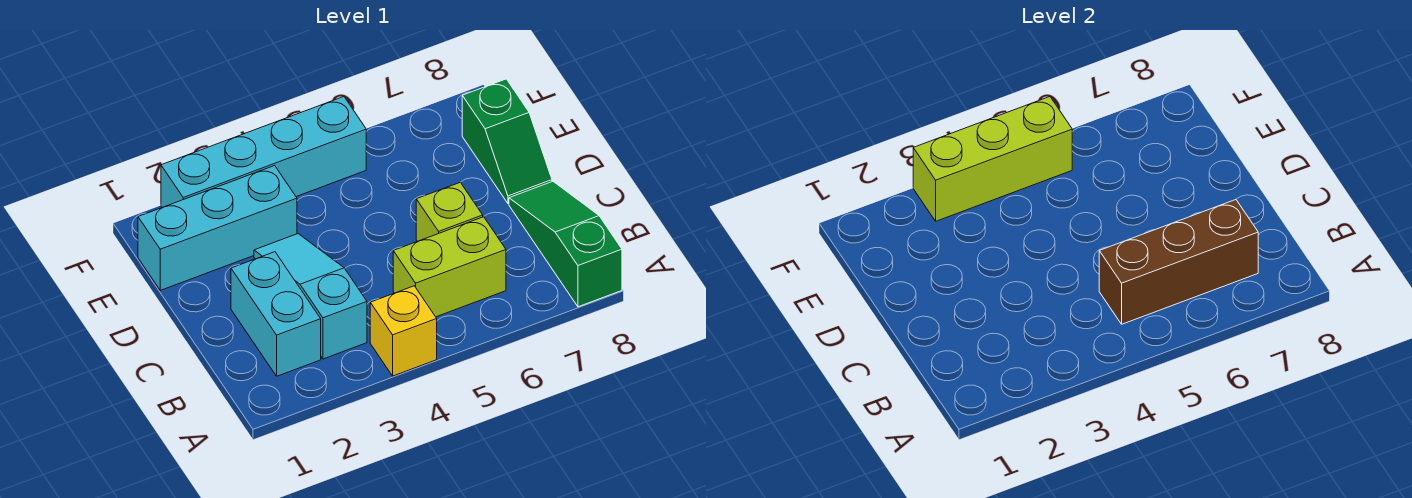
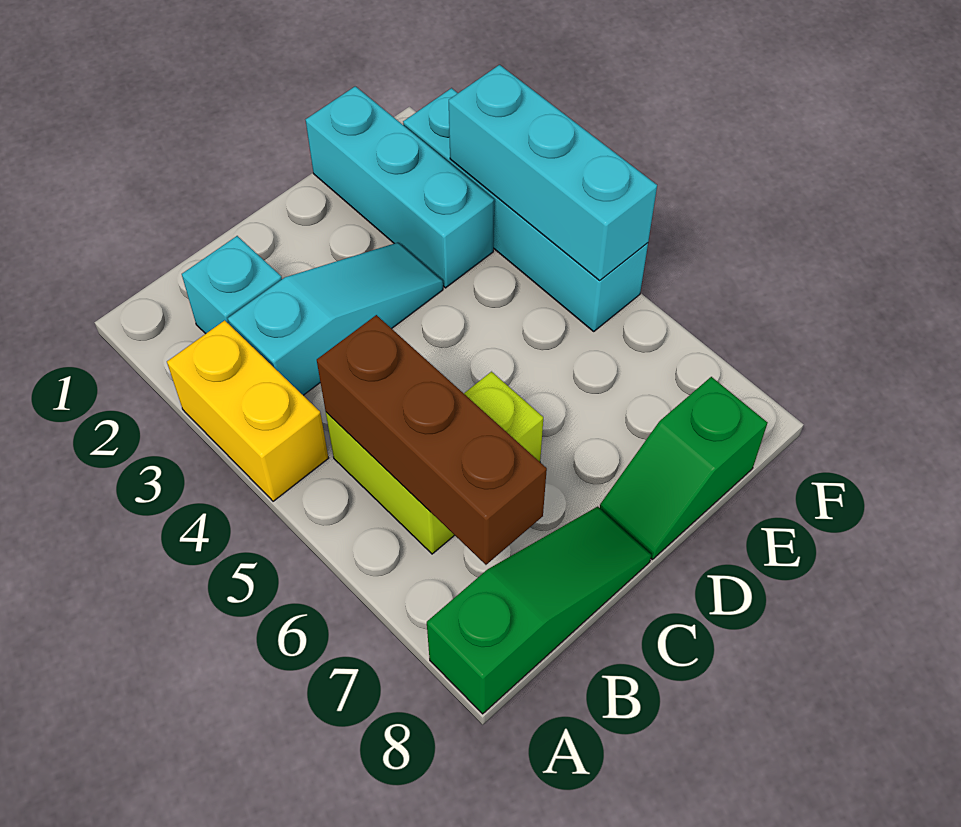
yellow 1x1 brick [370,286,437,376] -> yellow 1x2 brick [167,320,328,501]
cyan 1x2 brick [231,252,321,376] -> cyan 1x1 brick [182,236,282,334]
lime 1x3 brick [913,97,1072,221] -> cyan 1x3 brick [449,65,657,280]

